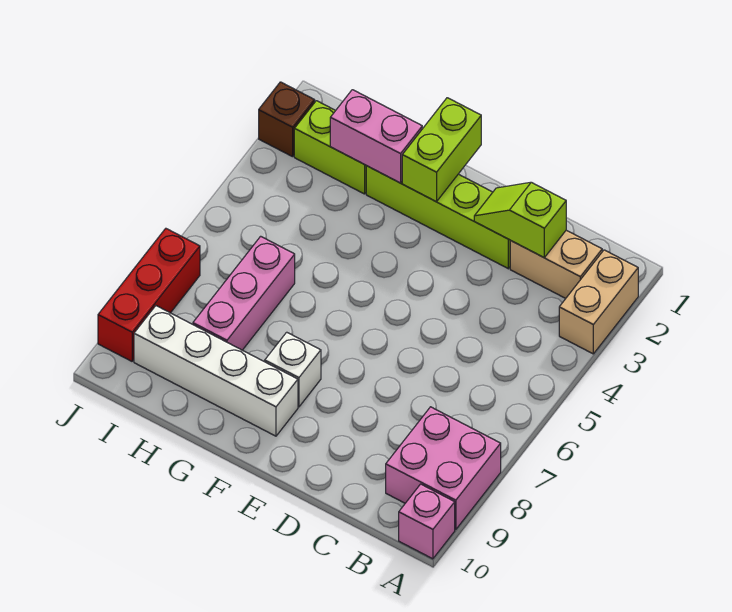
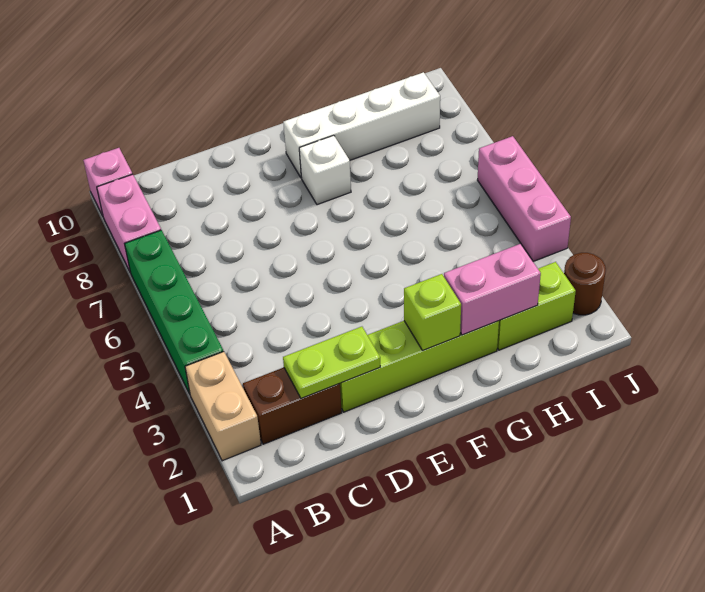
none -> green 1x4 brick [125,230,223,394]
pink 2x2 brick [386,407,501,530] -> pink 1x2 brick [97,174,161,273]
tan 1x2 brick [510,230,602,298] -> brown 1x2 brick [243,367,342,444]
lime 1x2 slope [474,182,566,257] -> lime 1x2 plate [283,327,380,398]
lime 1x2 brick [402,98,481,202] -> lime 1x1 brick [404,274,461,350]
pink 1x3 brick [193,236,295,350] -> pink 1x3 brick moved to [478,136,571,261]
brown 1x1 brick [259,82,315,157] -> brown 1x1 round brick [564,253,606,315]
red 1x3 brick [98,229,200,361] -> none

